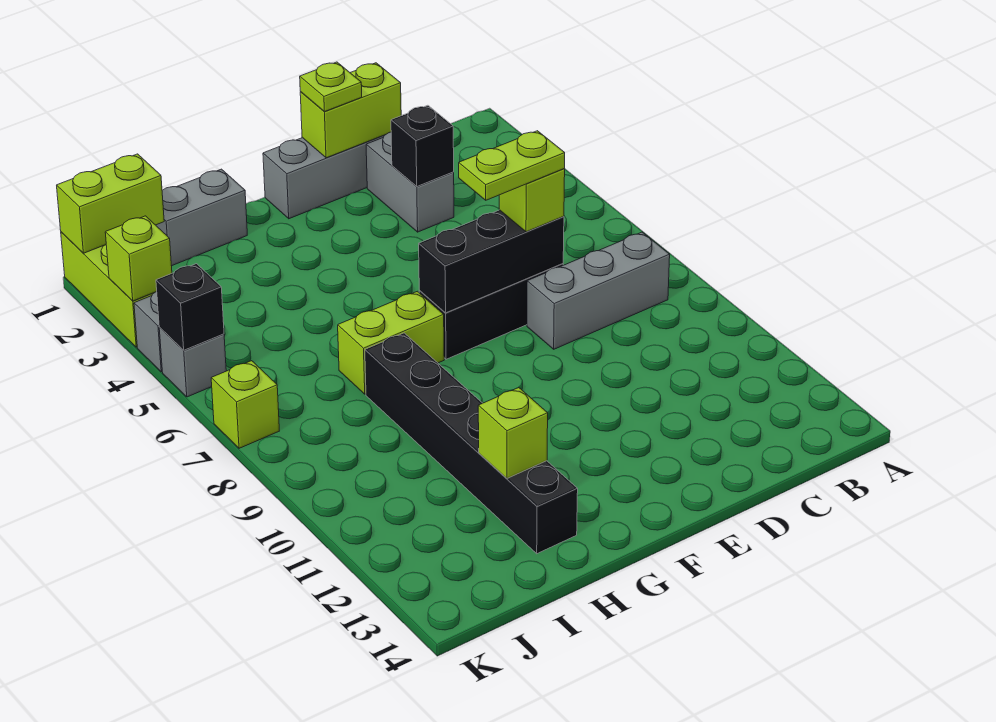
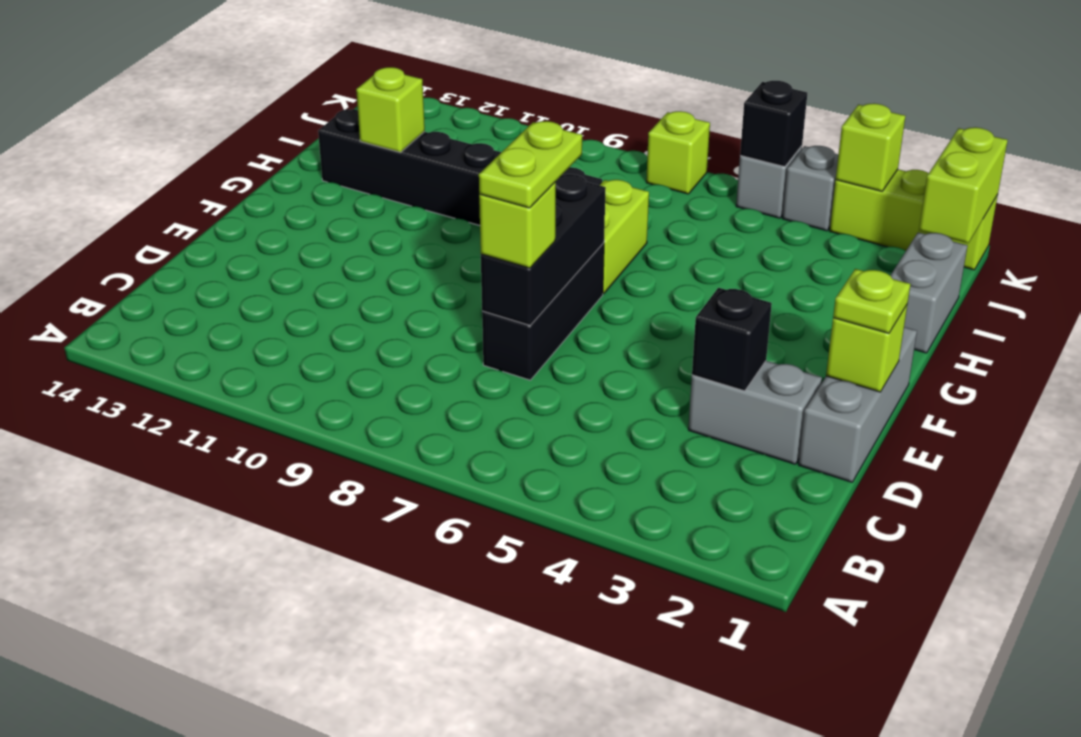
grey 1x3 brick [527,232,670,349] -> none
lime 1x2 brick [300,63,401,158] -> lime 1x1 brick [826,305,907,392]

